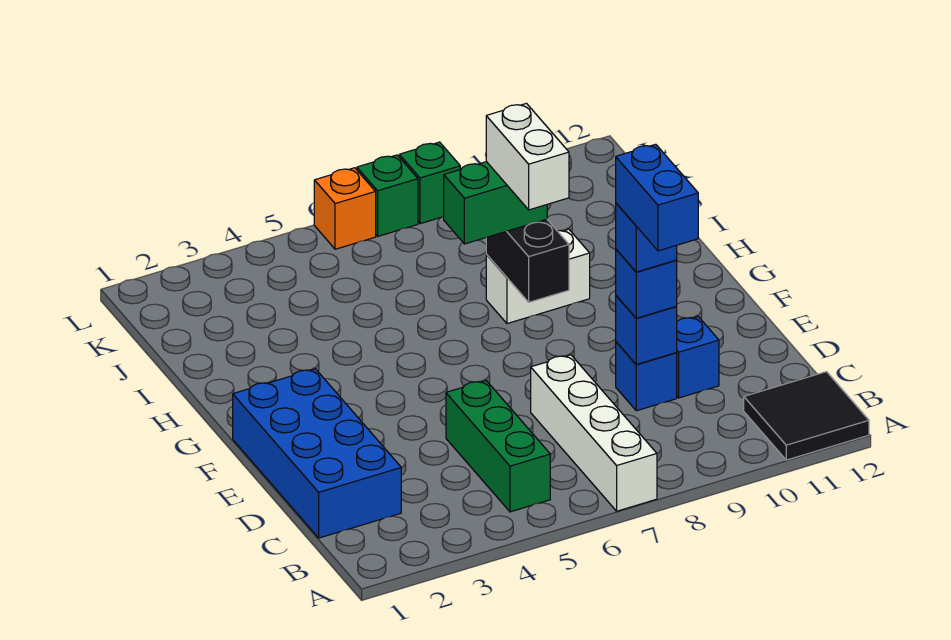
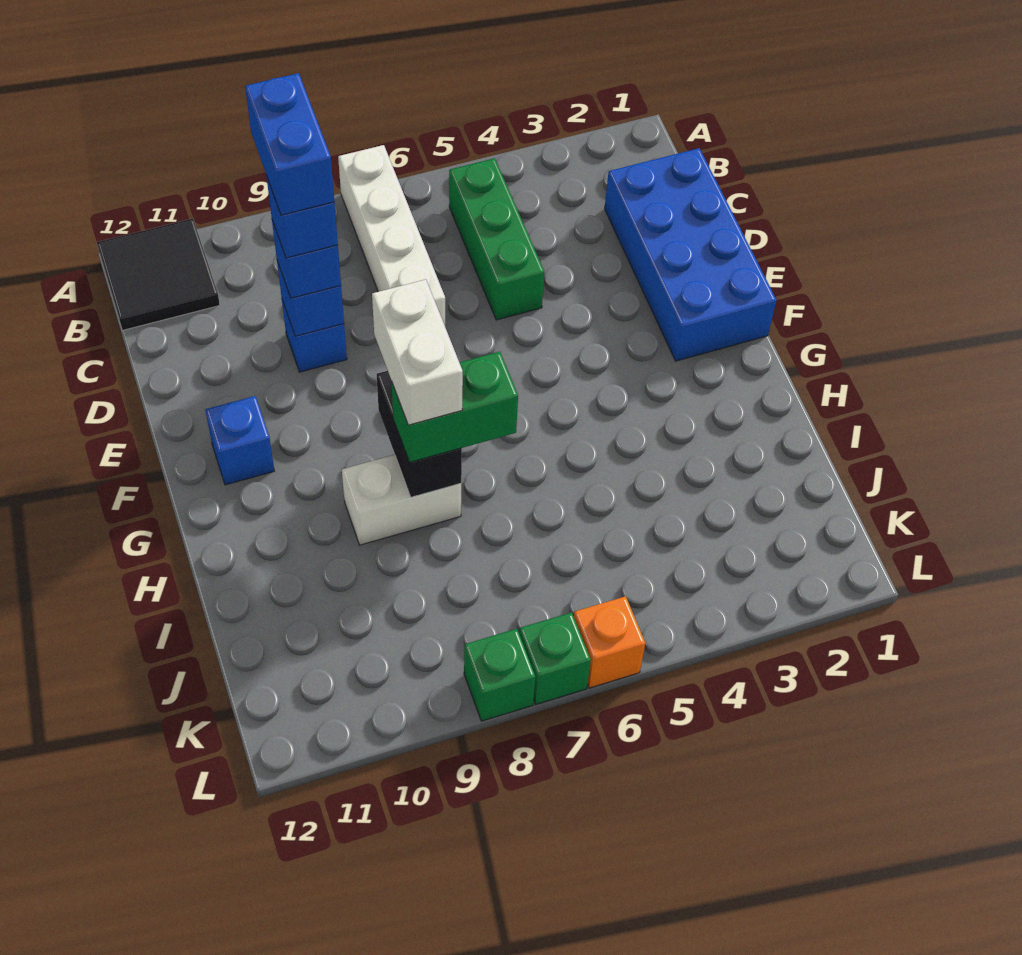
blue 1x1 brick [676,317,719,398] -> blue 1x1 brick moved to [205,396,274,485]

